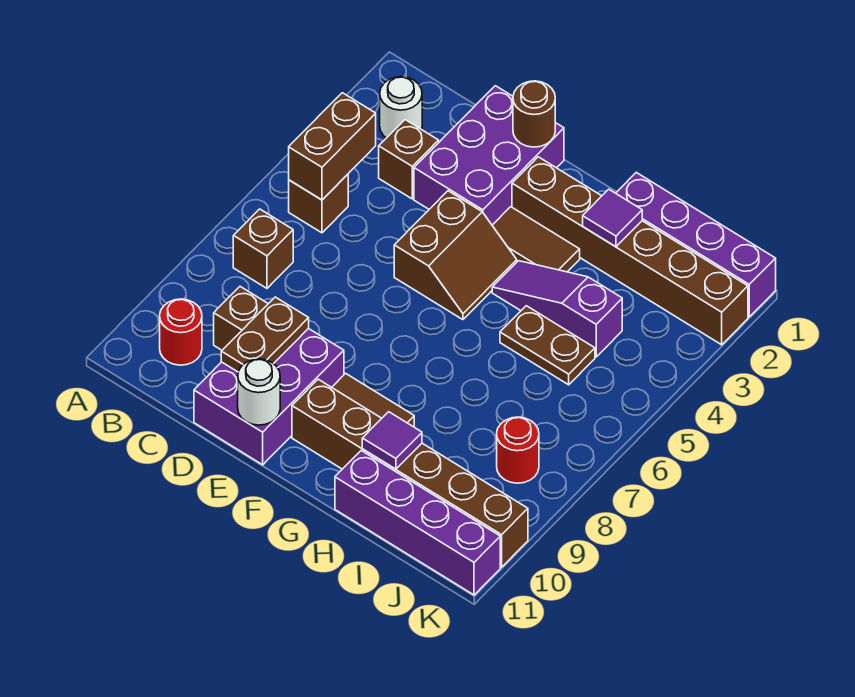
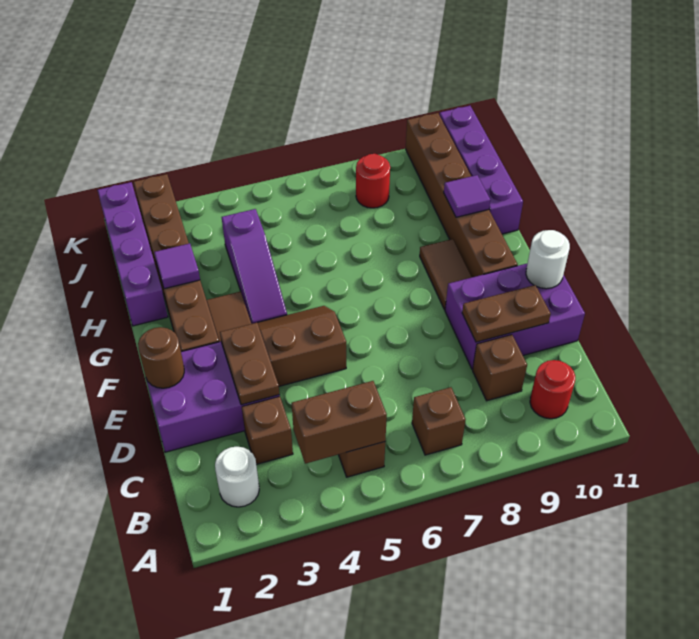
brown 1x2 plate [500,306,595,385] -> brown 1x2 plate moved to [220,323,279,405]

